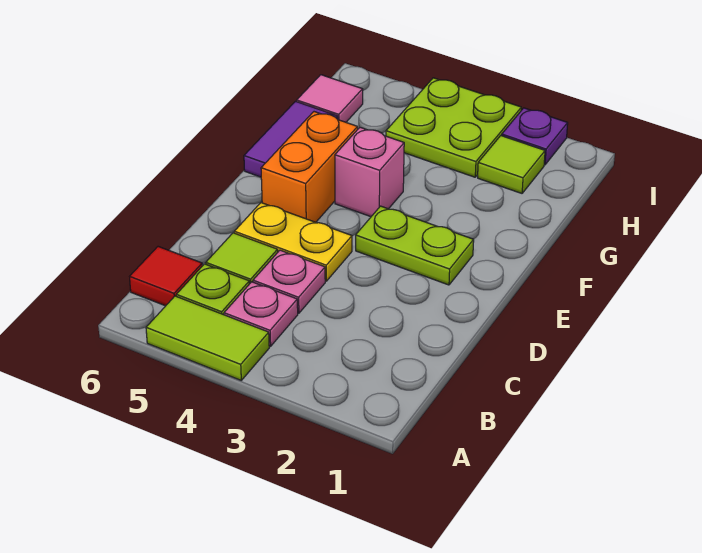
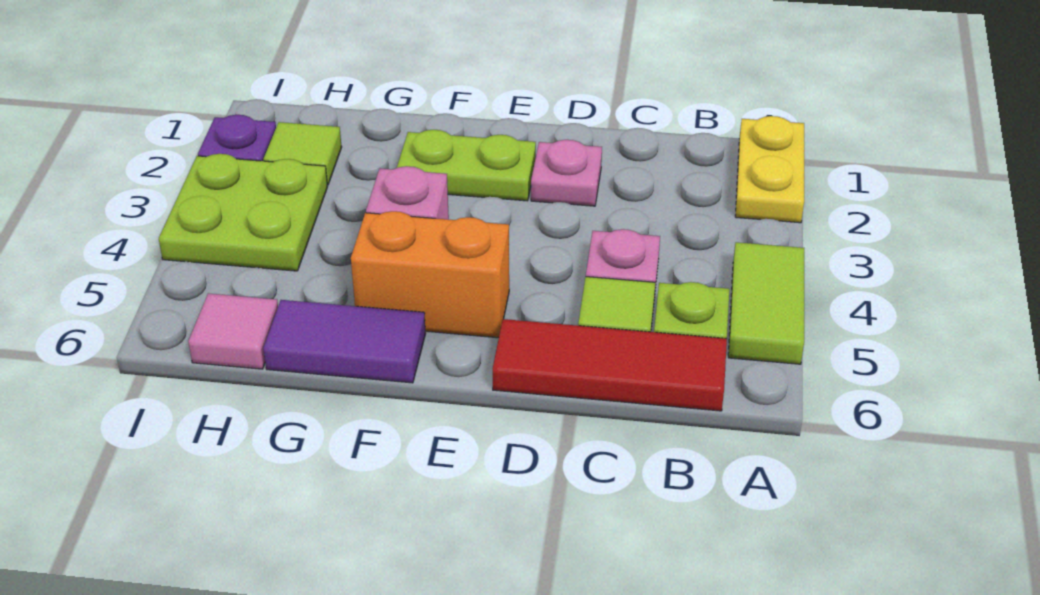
pink 1x1 plate [224,282,298,346] -> pink 1x1 plate moved to [531,140,602,206]
red 1x1 tile [130,247,202,306] -> red 1x3 tile [493,319,727,411]
yellow 1x2 plate [234,203,352,281] -> yellow 1x2 plate moved to [735,116,804,223]
lime 1x2 plate [356,206,474,285] -> lime 1x2 plate turned to [397,130,536,201]

